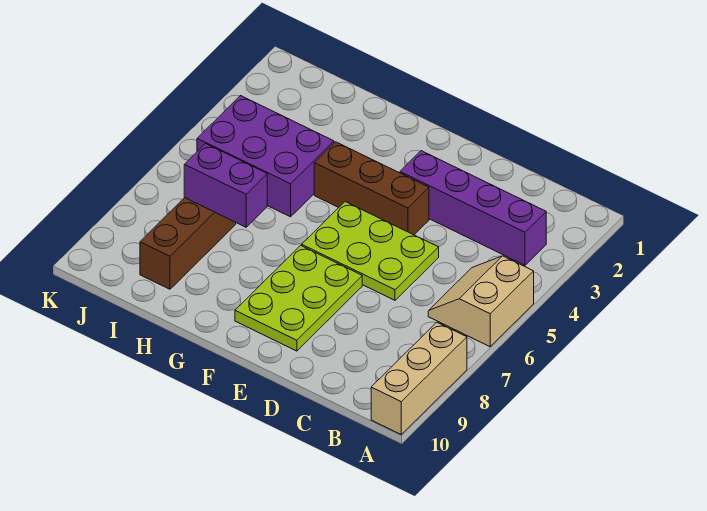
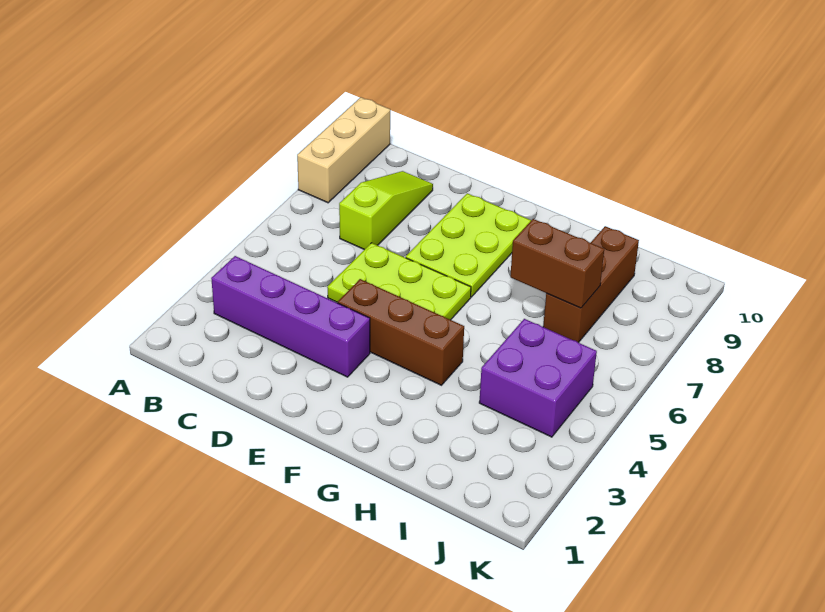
tan 2x2 slope [428,256,534,347] -> none
none -> lime 1x3 slope [339,171,433,250]
purple 2x3 brick [197,96,334,217] -> purple 2x2 brick [479,319,597,437]
purple 1x2 brick [184,144,267,227] -> brown 1x2 brick [510,219,604,308]

